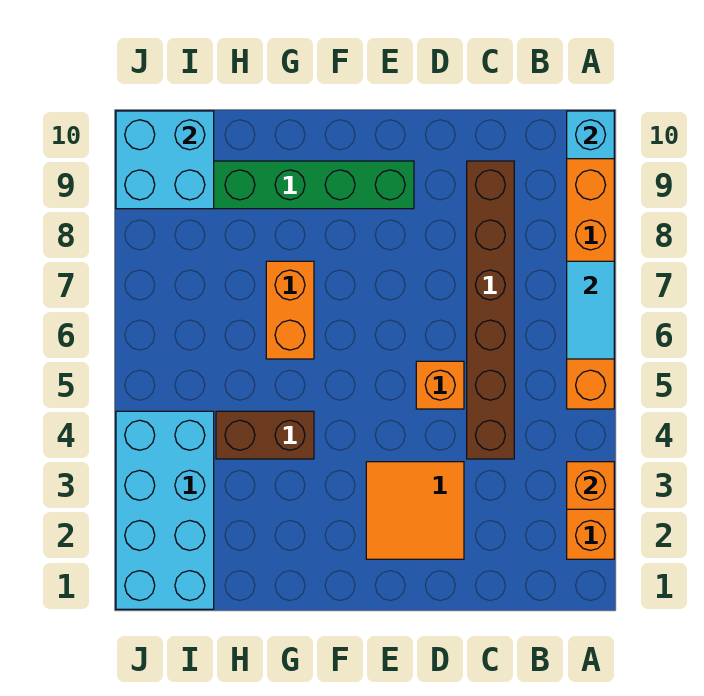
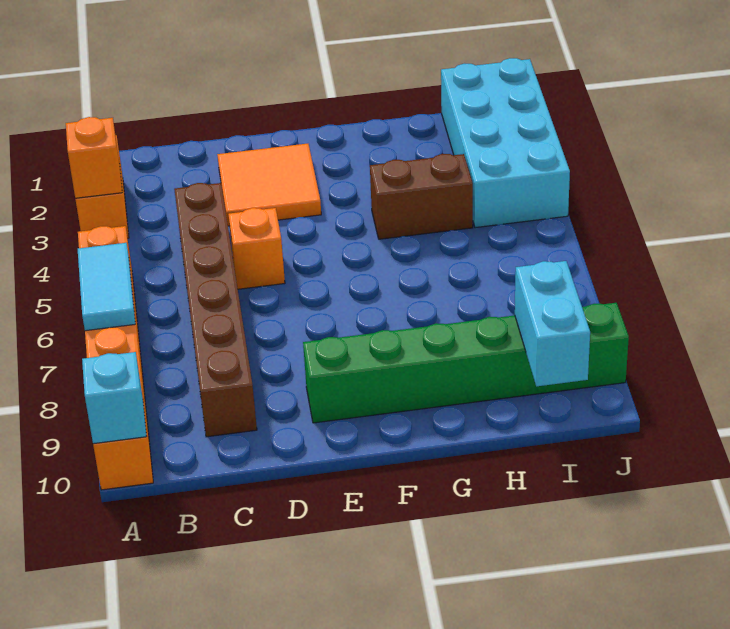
orange 1x2 brick [266,261,314,359] -> none
cyan 2x2 brick [116,111,214,209] -> cyan 1x2 brick [515,261,590,386]

